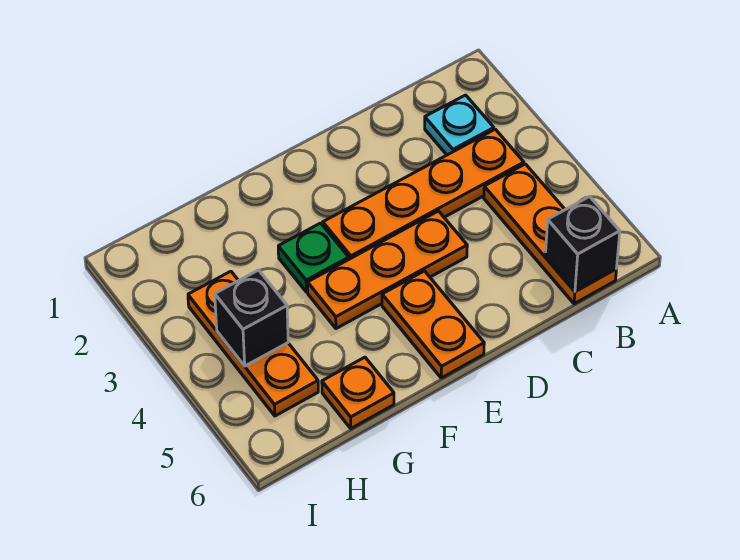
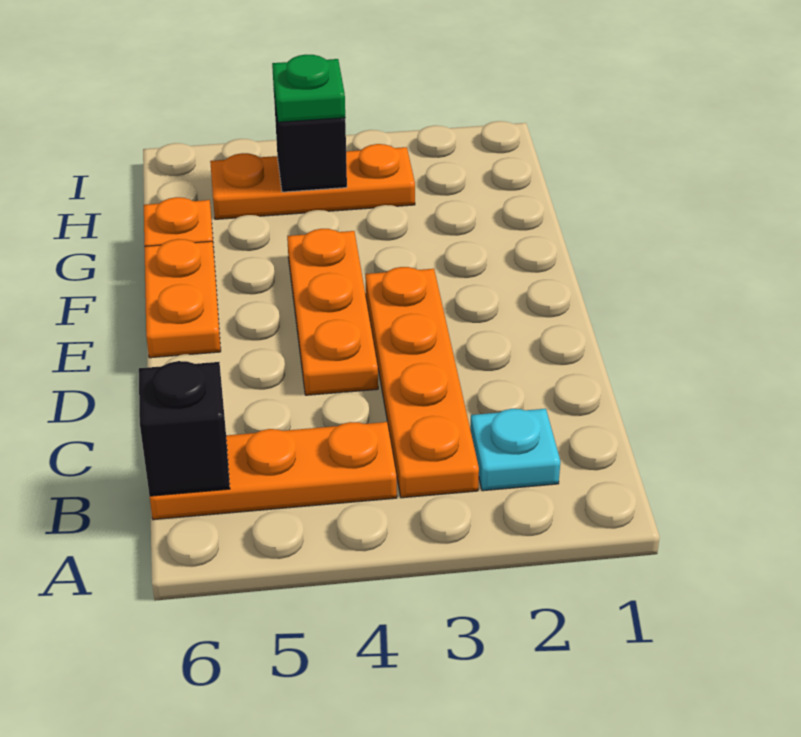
orange 1x2 plate [382,271,484,378] -> orange 1x2 plate turned to [144,239,221,358]
green 1x1 plate [278,223,349,292] -> green 1x1 plate moved to [272,55,345,122]

